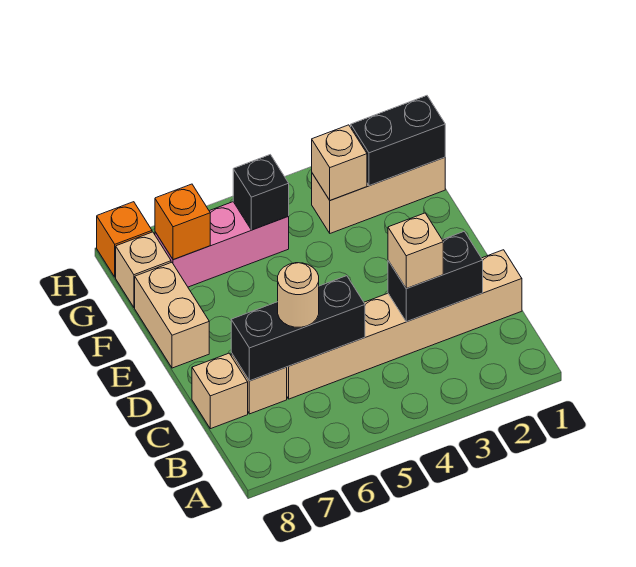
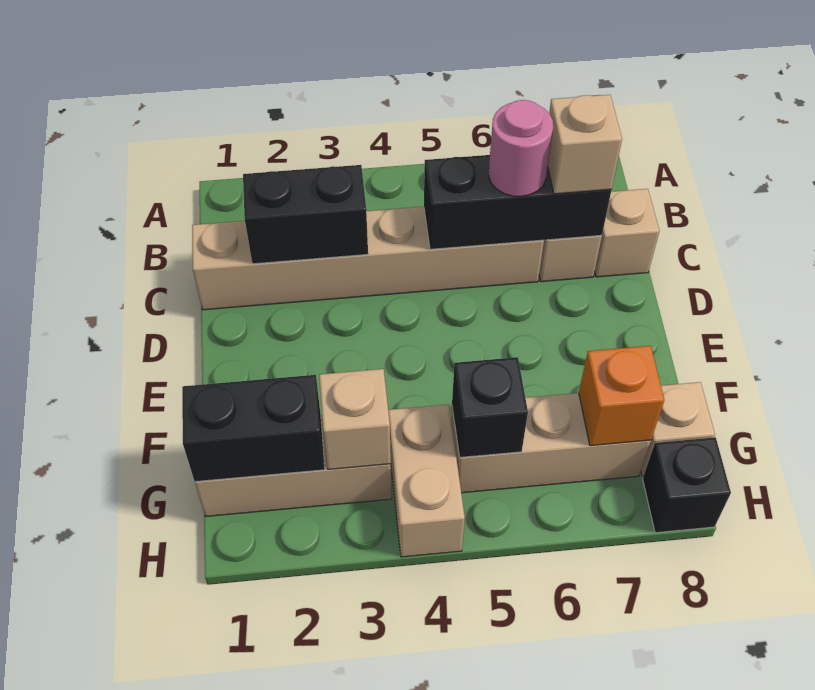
tan 1x1 brick [388,213,443,289] -> tan 1x1 brick moved to [548,95,622,194]
tan 1x1 round brick [278,263,319,327] -> pink 1x1 round brick [489,100,553,196]
tan 1x2 brick [135,262,209,368] -> tan 1x2 brick moved to [388,404,465,557]
pink 1x3 brick [155,202,289,287] -> tan 1x3 brick [451,393,651,493]
orange 1x1 brick [97,202,152,277] -> black 1x1 brick [643,437,731,533]

